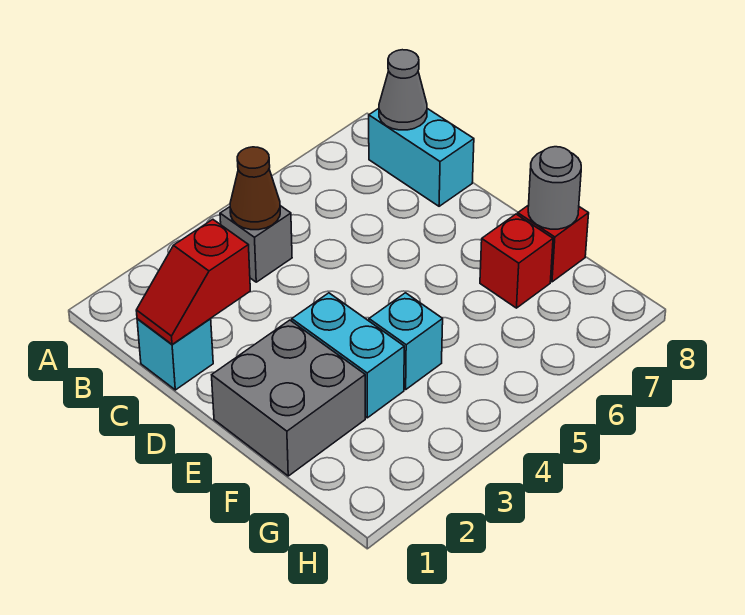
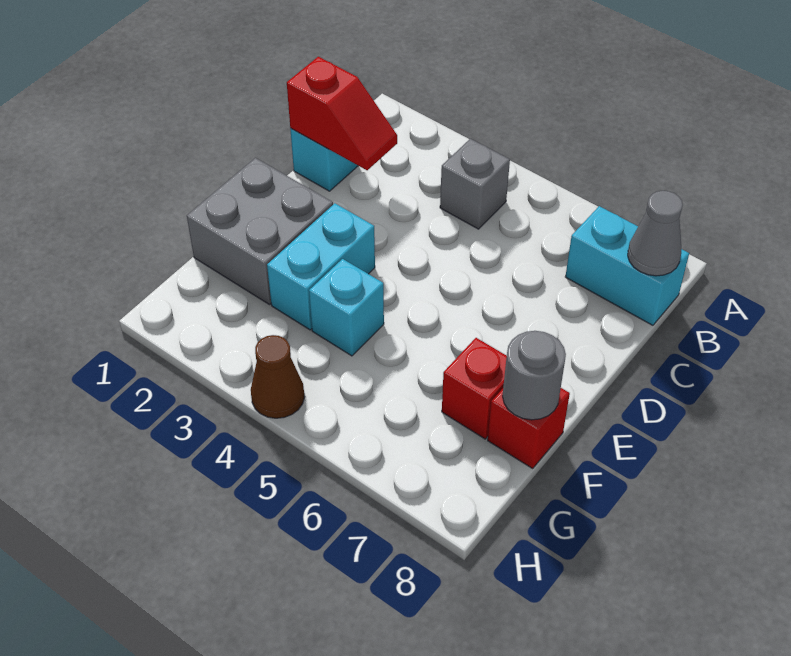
brown 1x1 cone [230,147,280,230] -> brown 1x1 cone moved to [251,335,304,418]
cyan 1x2 brick [369,108,474,206] -> cyan 1x2 brick turned to [565,206,689,325]
red 1x2 slope [136,219,250,344] -> red 1x2 slope turned to [287,57,397,170]

